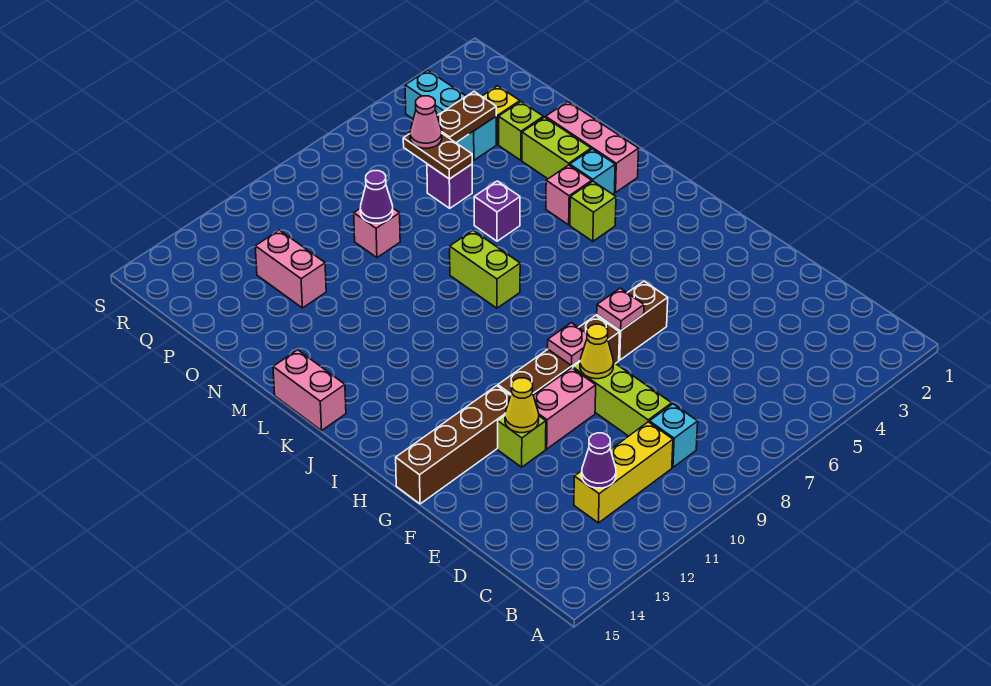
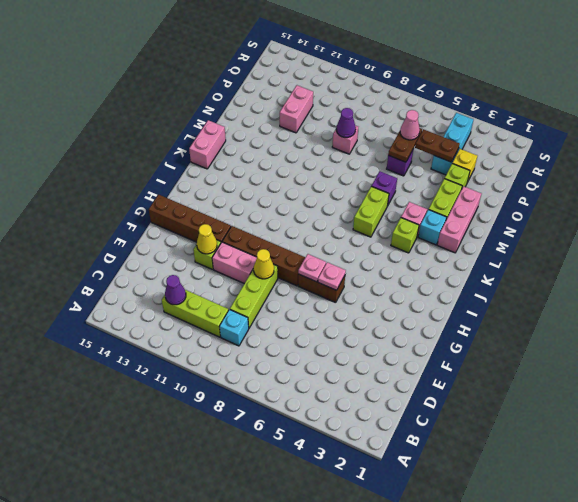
yellow 1x3 brick [574,422,673,523] -> lime 1x3 brick [162,290,229,337]
pink 1x1 plate [548,323,587,365] -> pink 1x1 plate moved to [318,262,346,290]
lime 1x2 brick [450,231,520,308] -> lime 1x2 brick moved to [353,186,389,237]

